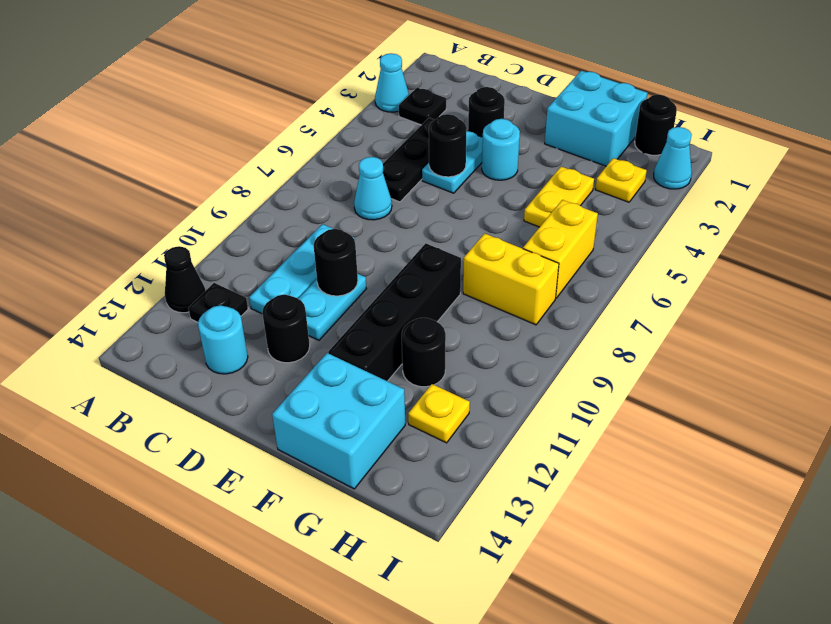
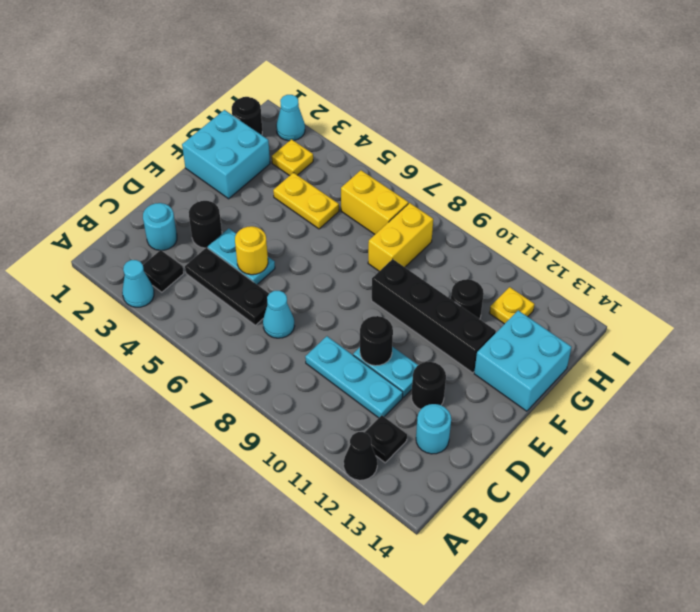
black 1x1 round brick [429,114,467,177] -> yellow 1x1 round brick [235,226,268,275]
cyan 1x1 round brick [482,119,520,180] -> cyan 1x1 round brick moved to [143,203,177,250]

